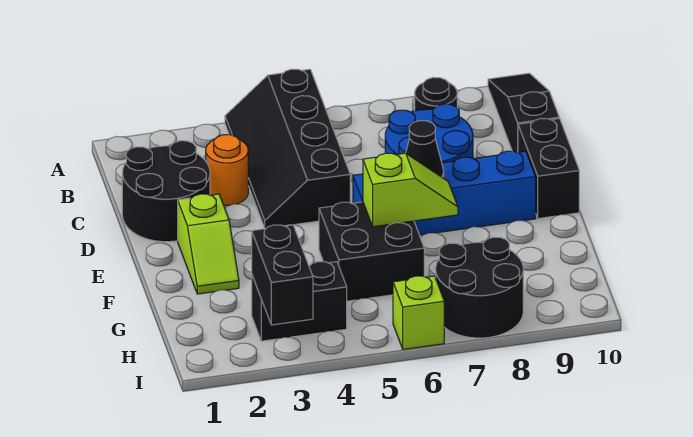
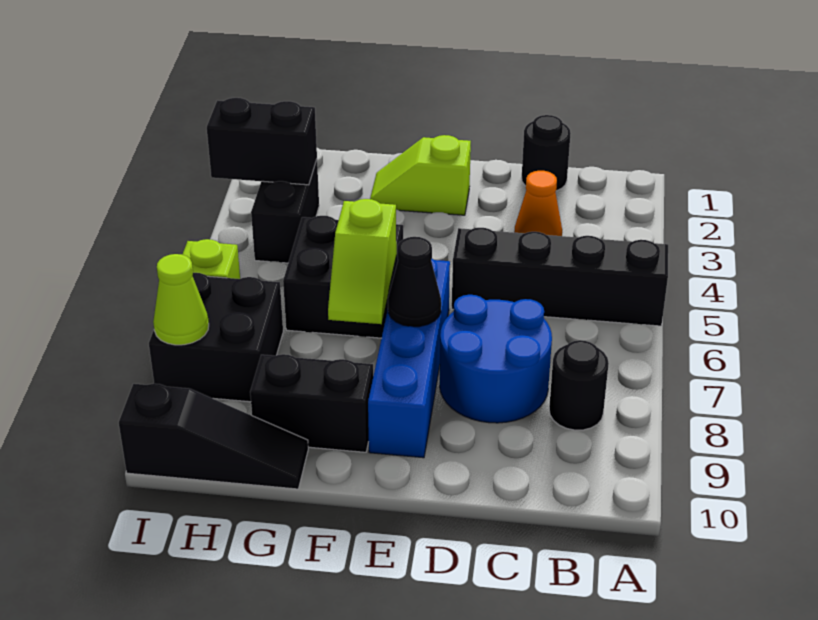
black 1x3 slope [488,73,559,152] -> black 1x3 slope moved to [119,384,308,489]
black 2x2 round brick [122,141,210,242] -> black 1x1 round brick [522,115,571,191]
orange 1x1 round brick [206,135,248,206] -> orange 1x1 cone [514,171,562,236]
black 1x2 brick [518,118,579,219] -> black 1x2 brick moved to [250,354,373,452]
black 2x2 round brick [436,237,523,338] -> black 2x2 brick [149,273,283,402]
none -> lime 1x1 cone [153,254,209,345]

